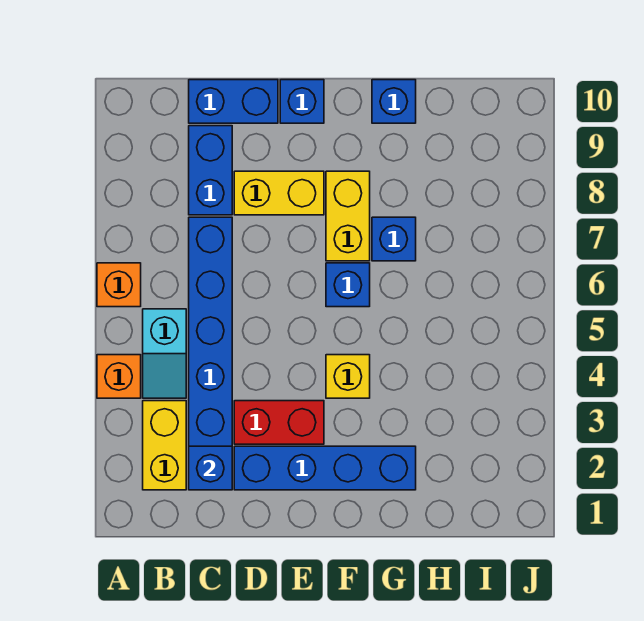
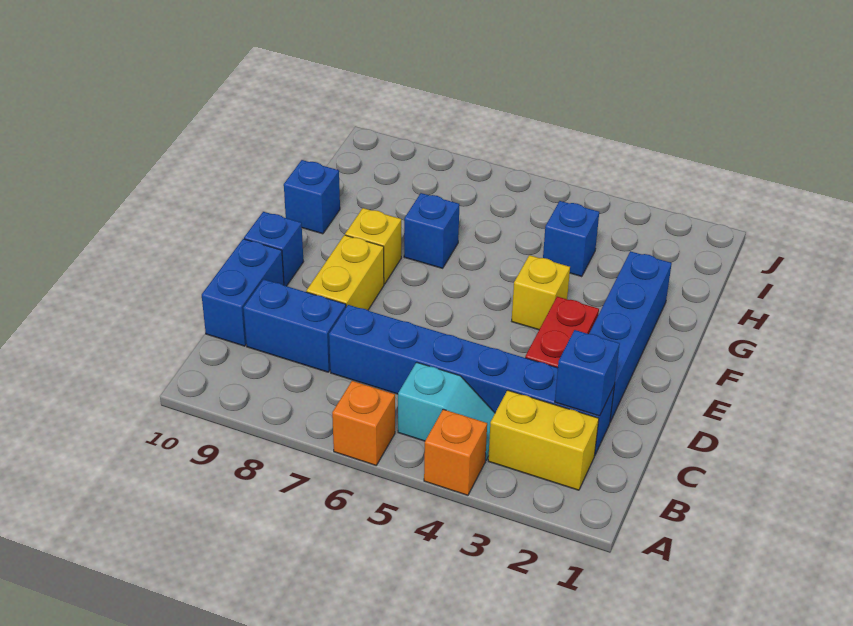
blue 1x1 brick [326,263,370,307] -> blue 1x1 brick moved to [543,201,599,277]
yellow 1x2 brick [326,171,370,261] -> yellow 1x1 brick [345,208,401,284]

